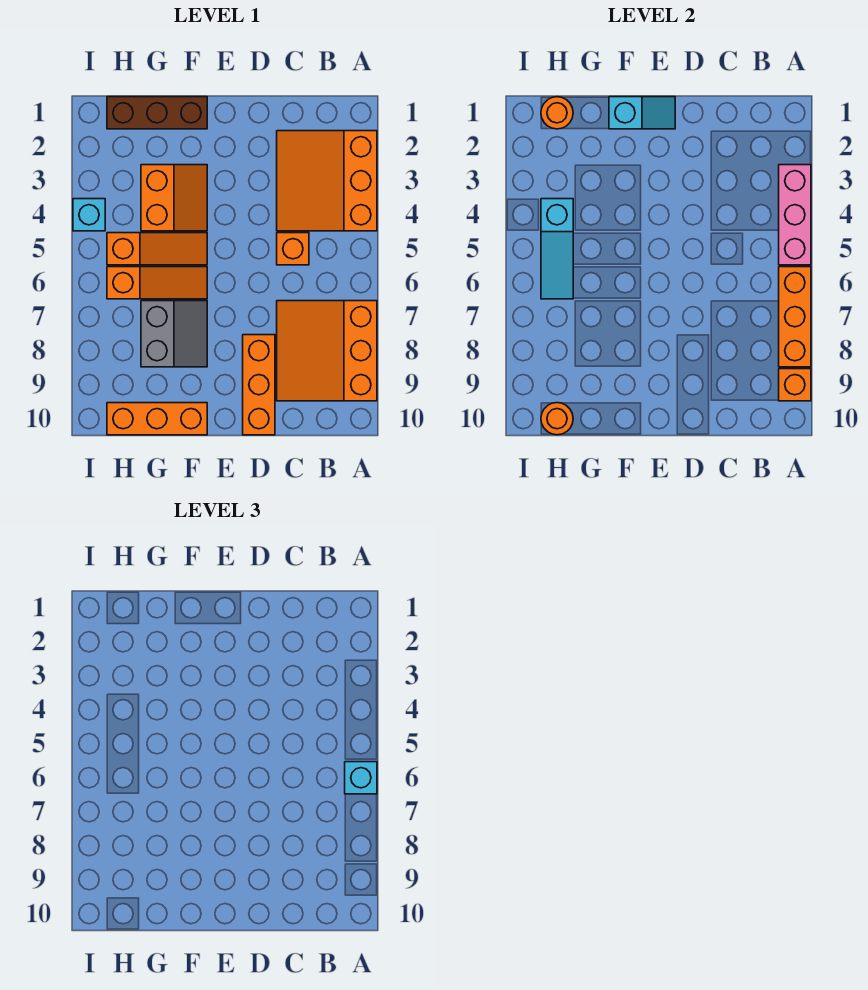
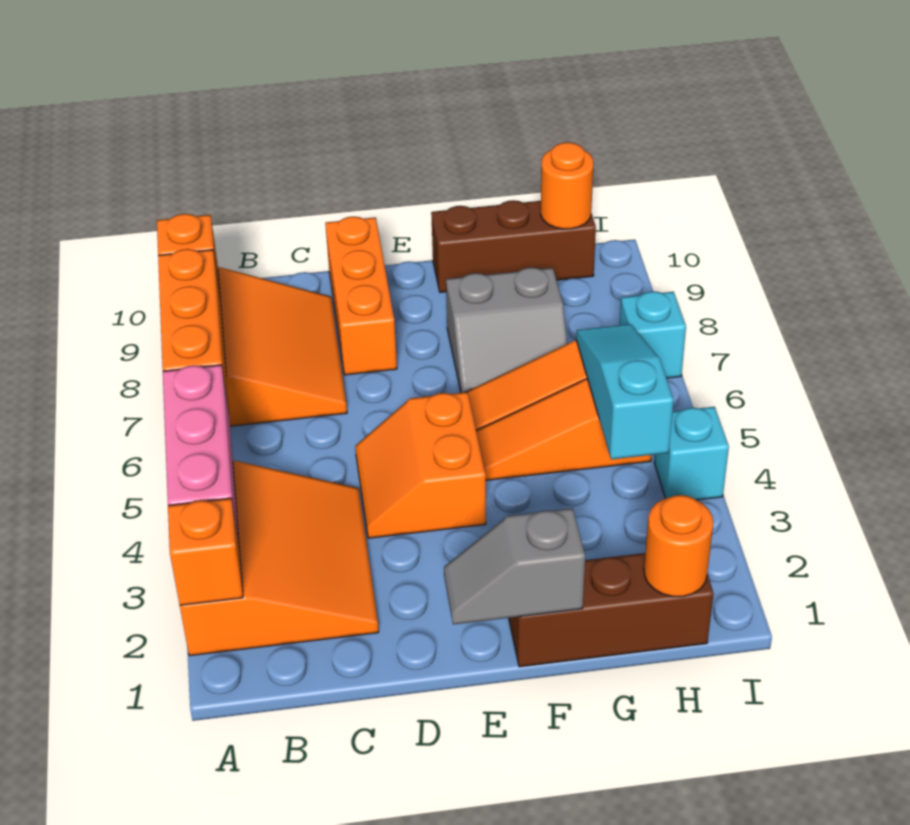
cyan 1x1 brick [345,762,377,794] -> cyan 1x1 brick moved to [620,291,686,378]
orange 1x1 brick [277,233,309,265] -> orange 1x1 brick moved to [168,498,243,605]
cyan 1x2 slope [609,97,675,129] -> grey 1x2 slope [444,508,585,625]
orange 2x2 slope [141,165,207,231] -> orange 2x2 slope moved to [355,392,486,538]
grey 2x2 slope [141,301,207,367] -> grey 2x2 slope turned to [446,267,567,393]
orange 1x3 brick [107,403,207,435] -> brown 1x3 brick [431,200,596,292]

